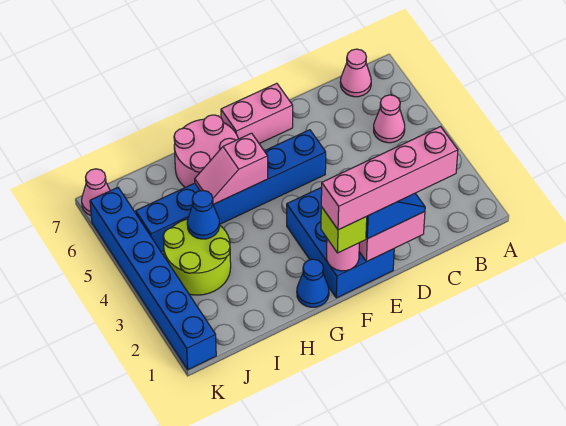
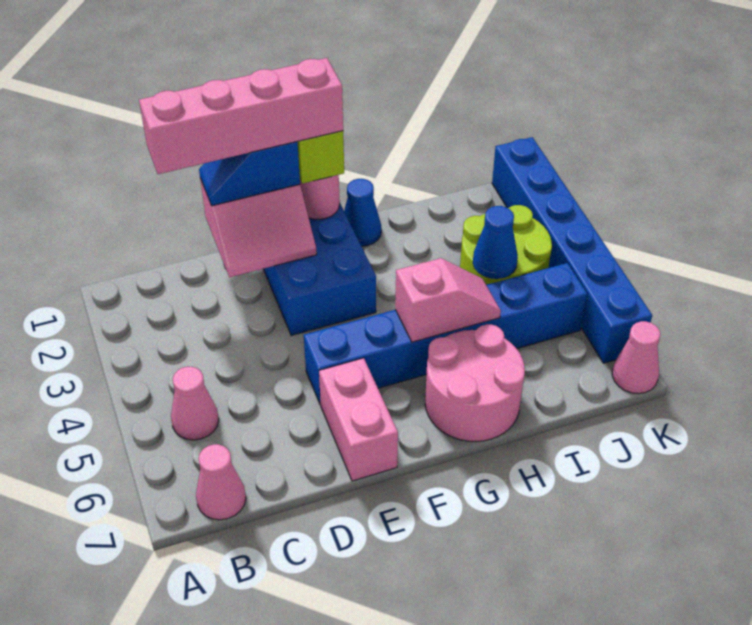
pink 1x2 brick [221,83,293,143] -> pink 1x2 brick turned to [319,358,398,481]

